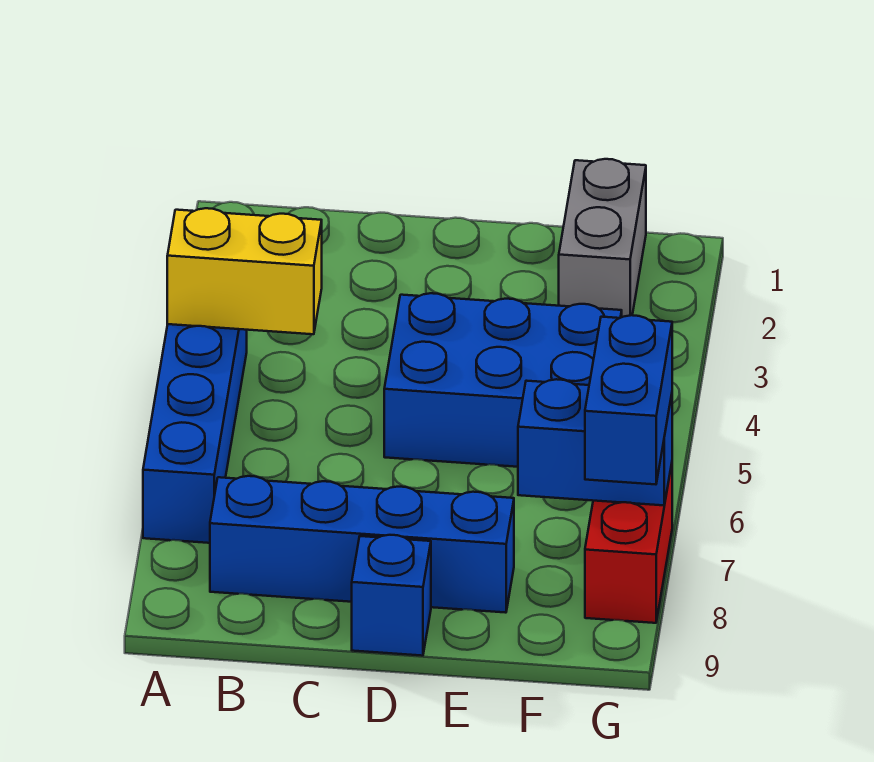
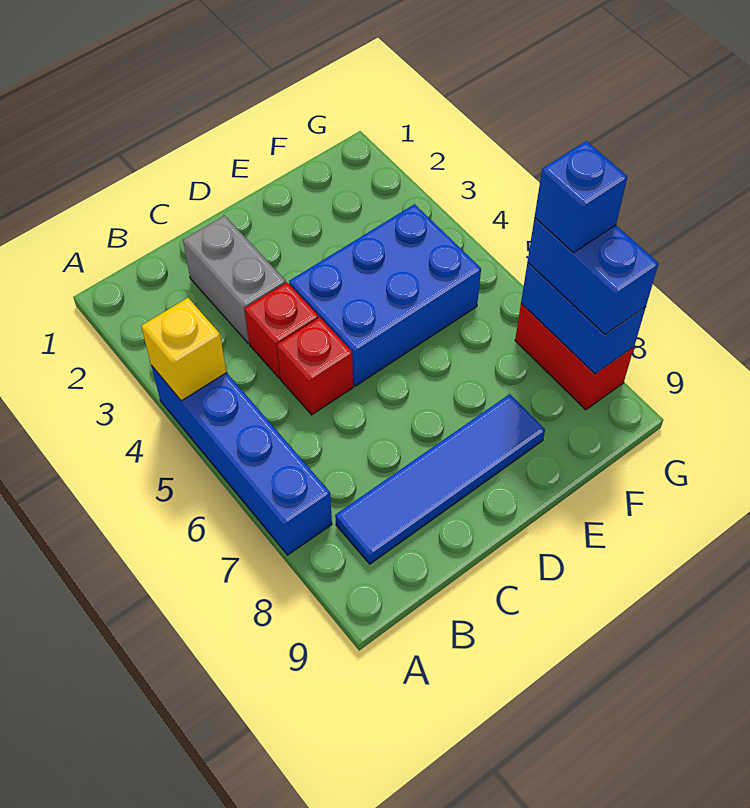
yellow 1x2 brick [167,208,322,334] -> yellow 1x1 brick [141,298,227,401]
blue 1x4 brick [210,476,514,613] -> blue 1x4 tile [335,394,545,564]
none -> red 1x1 brick [245,282,318,378]
none -> red 1x1 brick [277,317,353,415]
blue 1x1 brick [352,535,431,656] -> blue 1x1 brick moved to [535,141,627,253]
grey 1x2 brick [559,159,646,317] -> grey 1x2 brick moved to [183,216,286,343]
blue 1x2 brick [518,379,672,505] -> blue 1x2 brick turned to [521,263,646,374]

